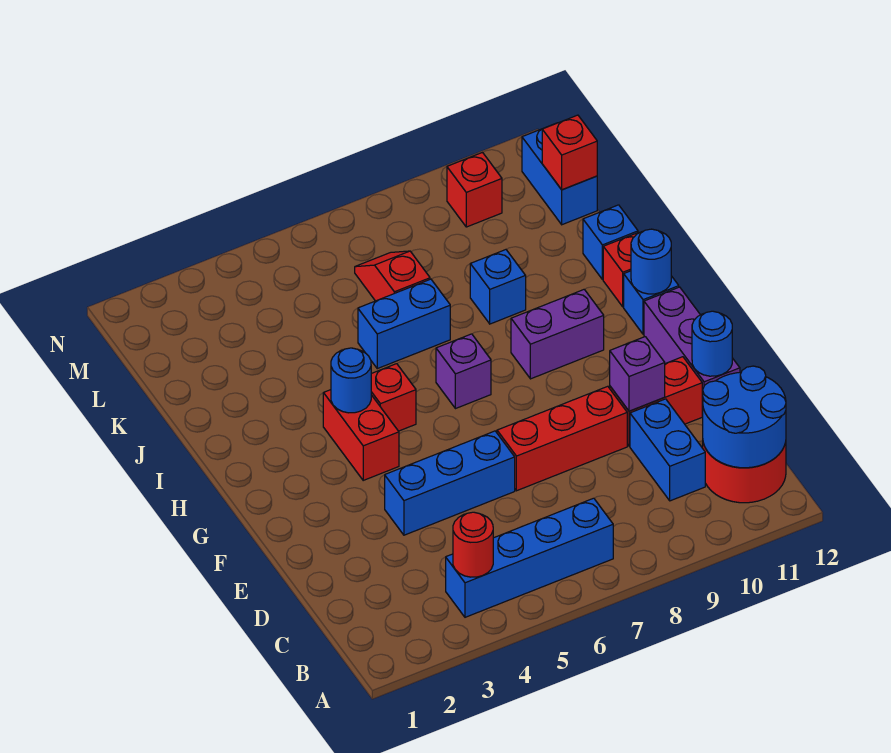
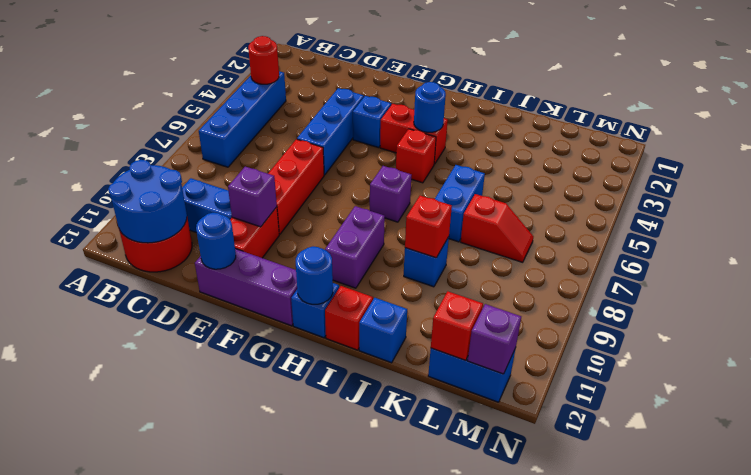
none -> blue 1x1 brick [353,96,391,148]
red 1x1 brick [447,153,502,227] -> red 1x1 brick moved to [405,196,452,258]
none -> purple 1x1 brick [468,304,521,374]

